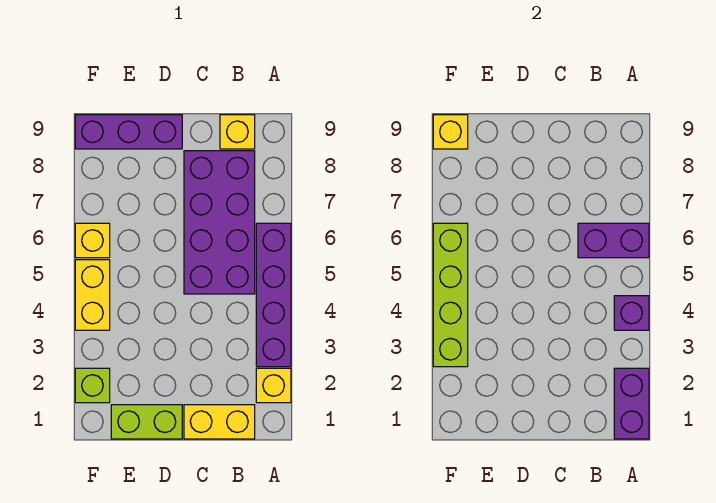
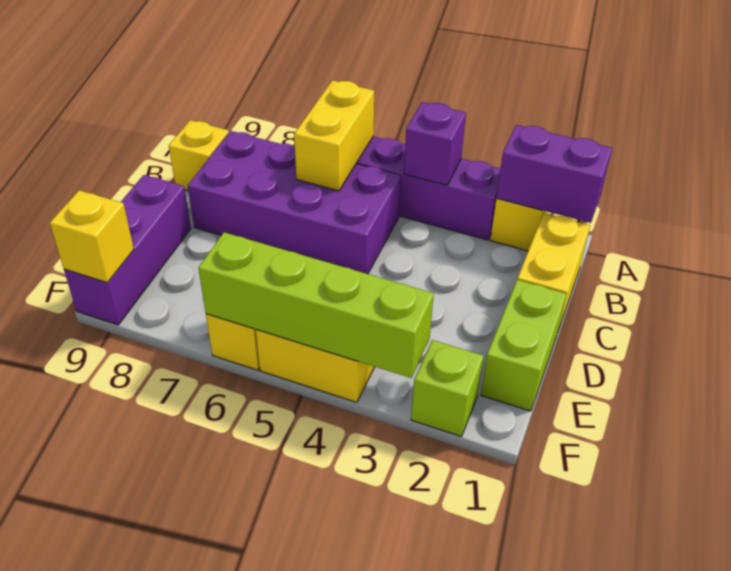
purple 1x2 brick [578,223,649,258] -> yellow 1x2 brick [294,80,374,191]

